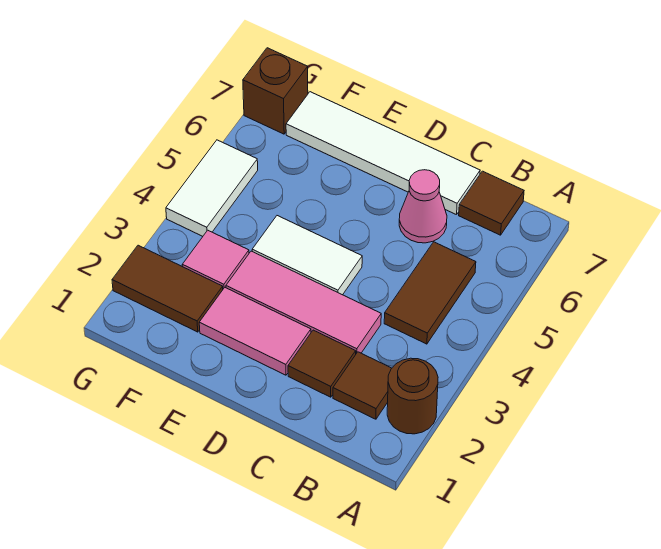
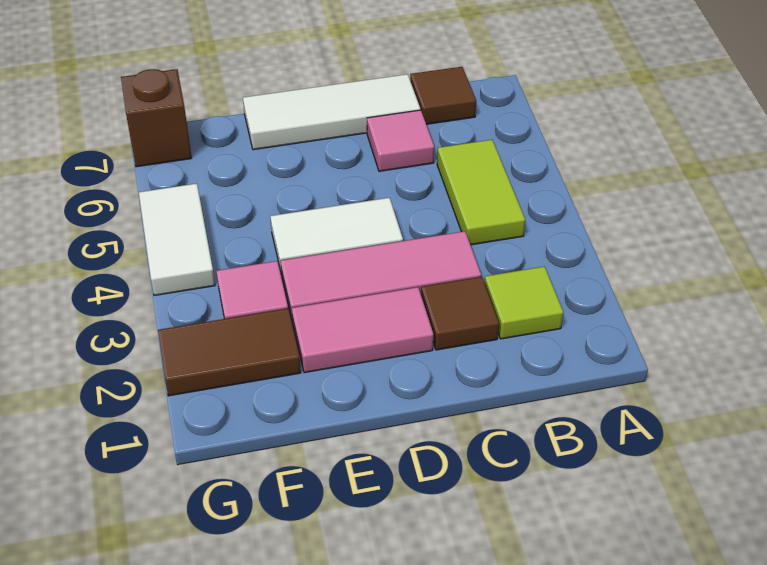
brown 1x1 round brick [387,358,438,434] -> none
brown 1x1 tile [333,352,392,419] -> lime 1x1 tile [485,266,563,339]
brown 1x2 tile [384,242,476,344] -> lime 1x2 tile [437,140,525,245]
pink 1x1 cone [399,170,447,243] -> pink 1x1 tile [367,110,434,171]
white 1x4 tile [286,92,480,215] -> white 1x3 tile [243,74,420,150]

